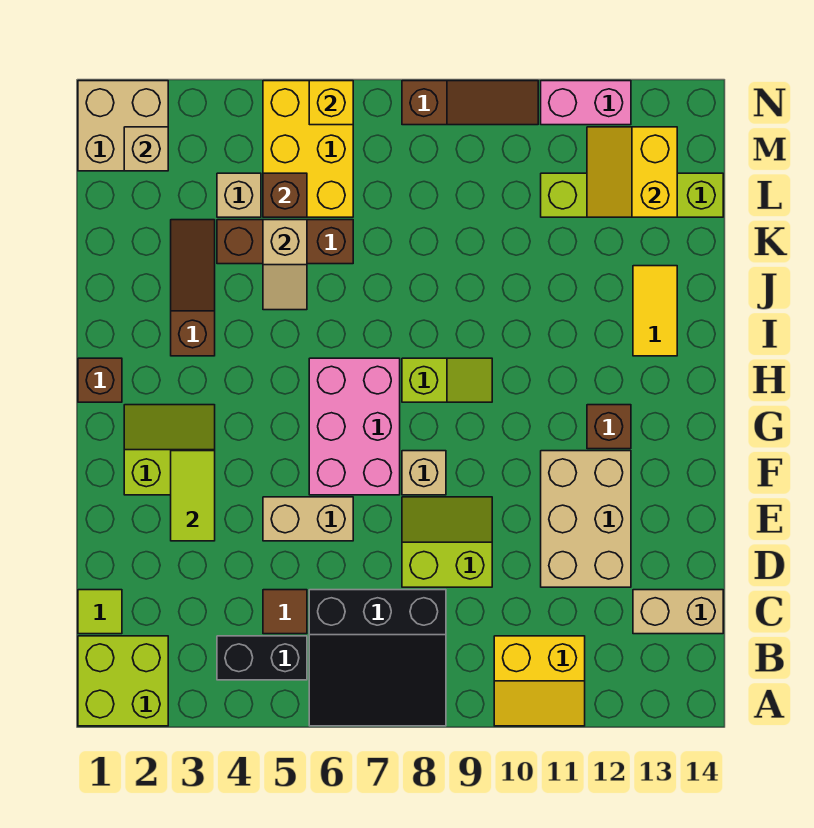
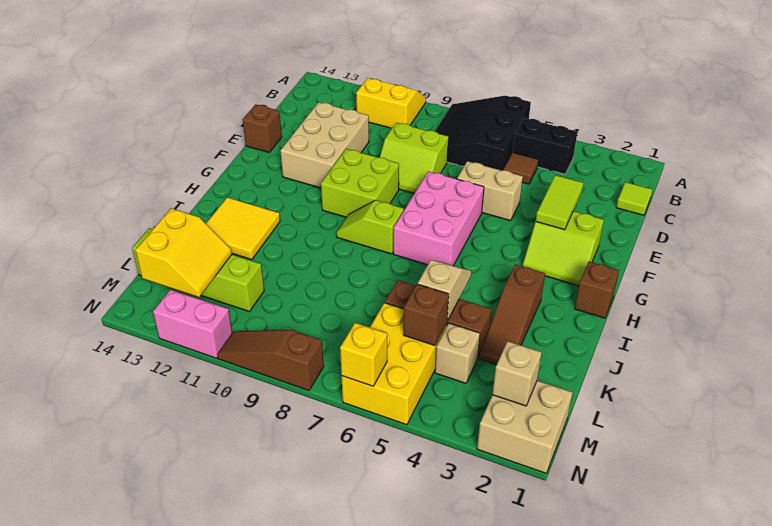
lime 2x2 brick [78,636,168,726] -> lime 2x2 brick moved to [321,149,399,217]
black 3x3 slope [309,590,446,726] -> black 3x3 slope turned to [435,96,531,170]
tan 1x2 brick [633,590,723,634] -> none
tan 1x1 brick [402,451,446,495] -> none
brown 1x1 brick [587,405,631,449] -> brown 1x1 brick moved to [243,104,282,152]
yellow 1x2 tile [633,266,677,356] -> yellow 2x2 tile [206,197,280,260]

